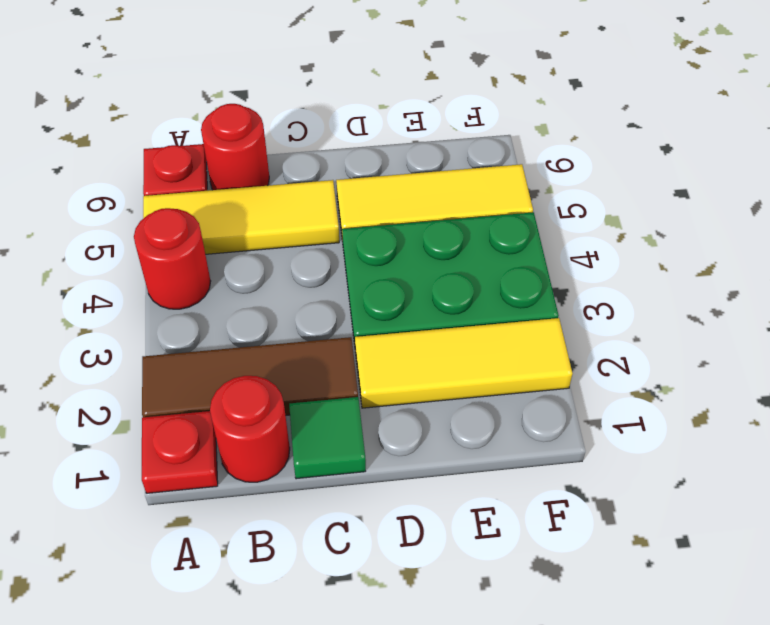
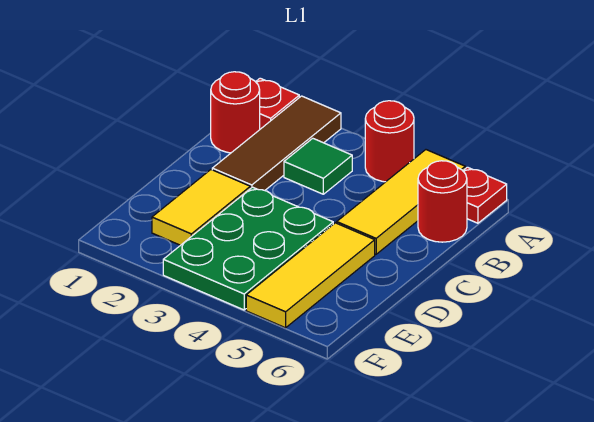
green 1x1 tile [289,397,366,479] -> green 1x1 tile moved to [284,138,352,194]
yellow 1x3 tile [355,318,573,408] -> yellow 1x2 tile [152,170,250,245]

